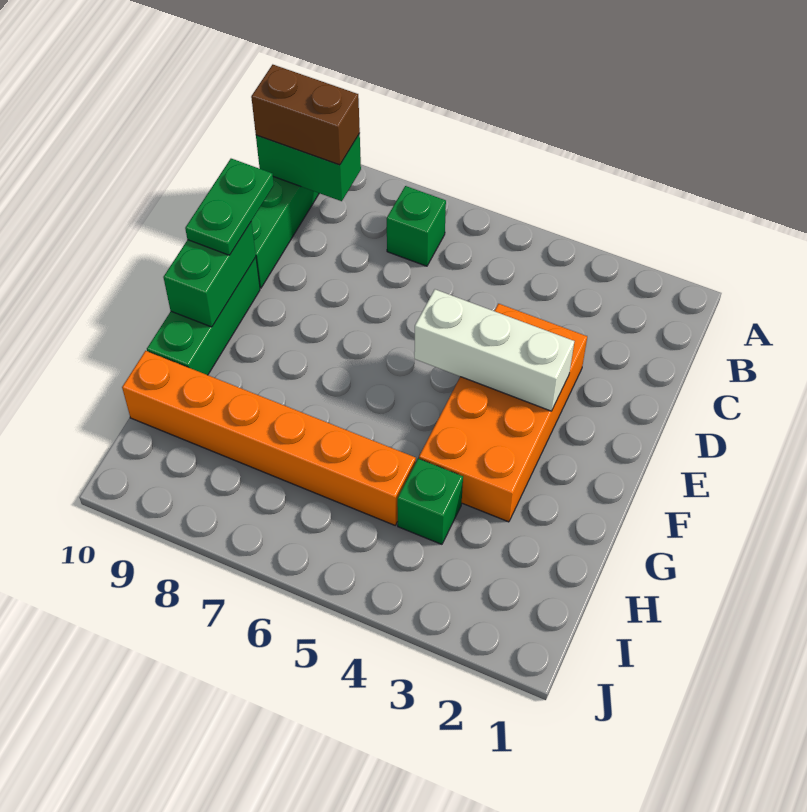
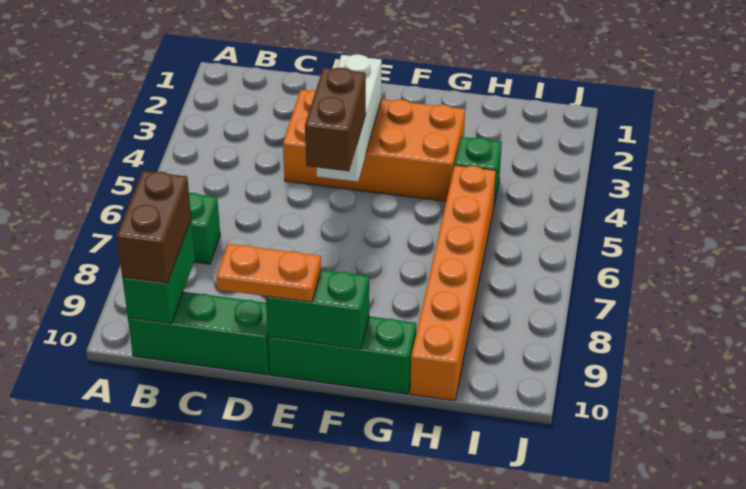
green 1x2 plate [185,159,274,255] -> orange 1x2 plate [216,244,321,302]
none -> brown 1x2 brick [305,68,366,171]

